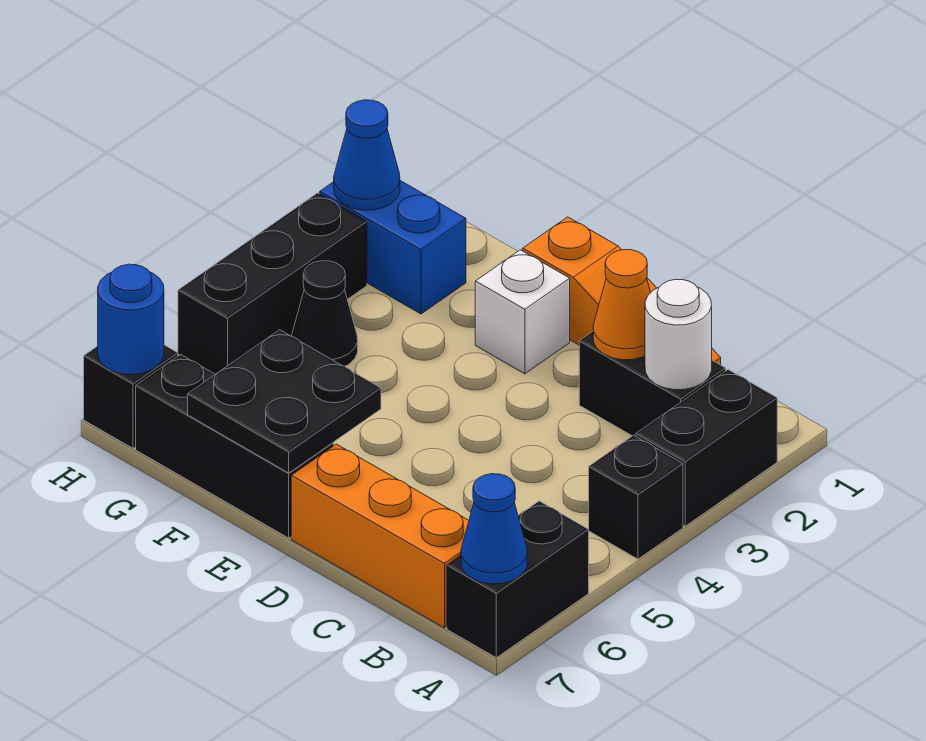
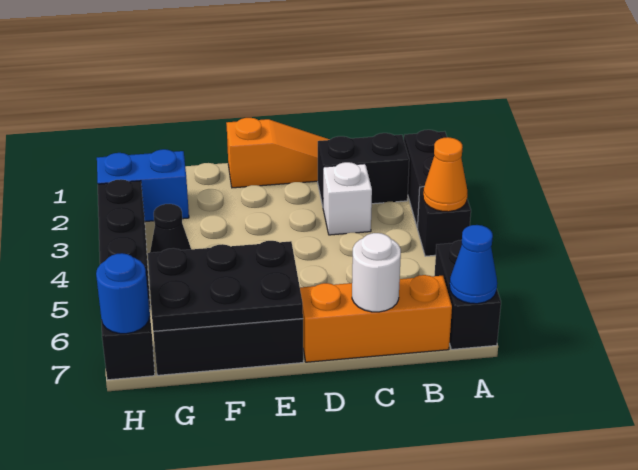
white 1x1 round brick [645,279,712,390] -> white 1x1 round brick moved to [352,233,401,312]
orange 1x1 cone [593,250,651,360] -> orange 1x1 cone moved to [423,137,467,212]
white 1x1 brick [475,250,570,374] -> white 1x1 brick moved to [323,162,372,235]
black 2x2 plate [188,330,381,473] -> black 2x3 plate [148,241,303,331]
blue 1x1 cone [334,100,400,210] -> none

